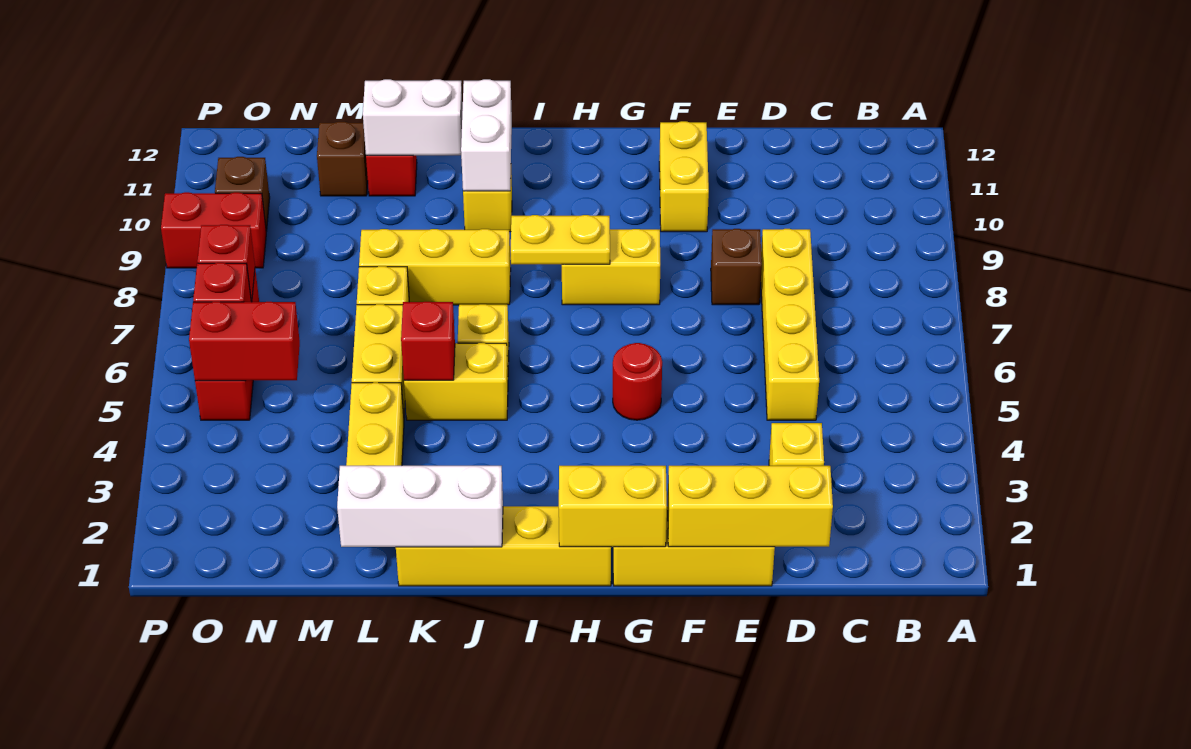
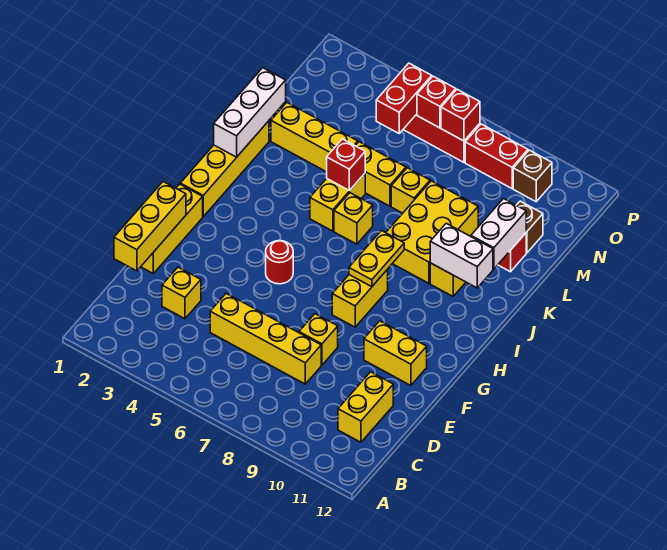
brown 1x1 brick [711,229,762,305] -> yellow 1x1 brick [299,314,338,365]
yellow 1x2 brick [559,466,667,547] -> yellow 1x2 brick moved to [338,372,393,442]
yellow 1x3 brick [359,229,511,305] -> yellow 2x3 brick [386,181,478,283]
red 1x2 brick [161,192,266,268] -> red 1x2 brick turned to [465,124,528,188]

